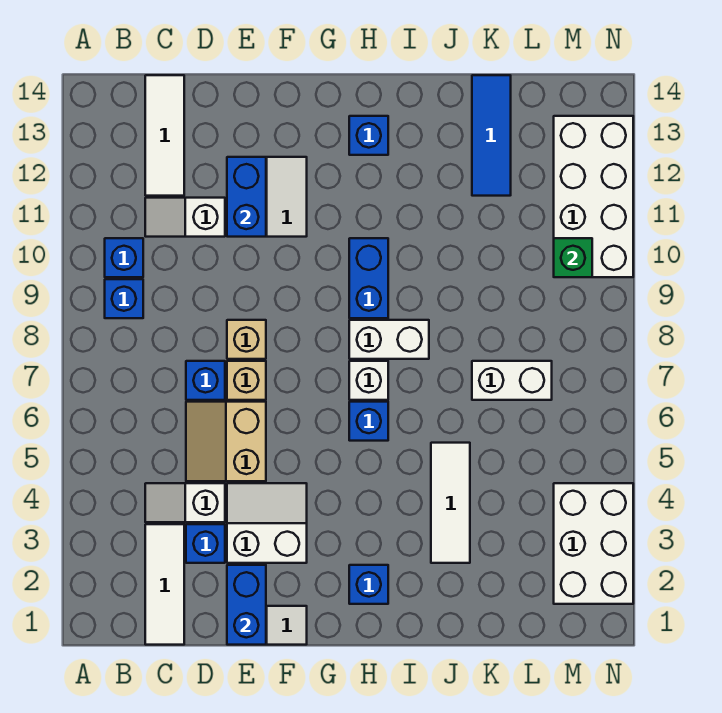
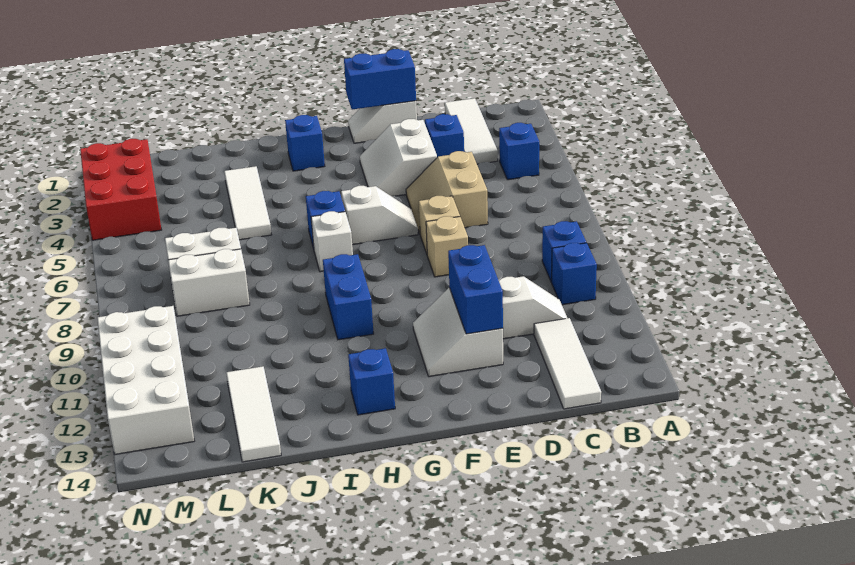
white 1x2 slope [145,483,225,522] -> white 1x2 slope moved to [341,186,418,245]
tan 2x2 slope [186,402,266,481] -> tan 2x2 slope turned to [406,151,488,233]
blue 1x1 brick [186,361,225,400] -> blue 1x1 brick moved to [499,123,539,180]
blue 1x2 brick [227,565,266,645] -> blue 1x2 brick turned to [344,49,416,110]
white 2x2 slope [227,483,307,563] -> white 2x2 slope turned to [360,119,437,196]
white 1x2 brick [349,320,429,359] -> white 1x2 brick moved to [168,249,250,316]
blue 1x3 tile [472,75,511,196] -> white 1x3 tile [226,366,281,462]
white 2x3 brick [554,483,633,604] -> red 2x3 brick [80,139,161,240]
green 1x1 brick [554,238,592,277] -> none

